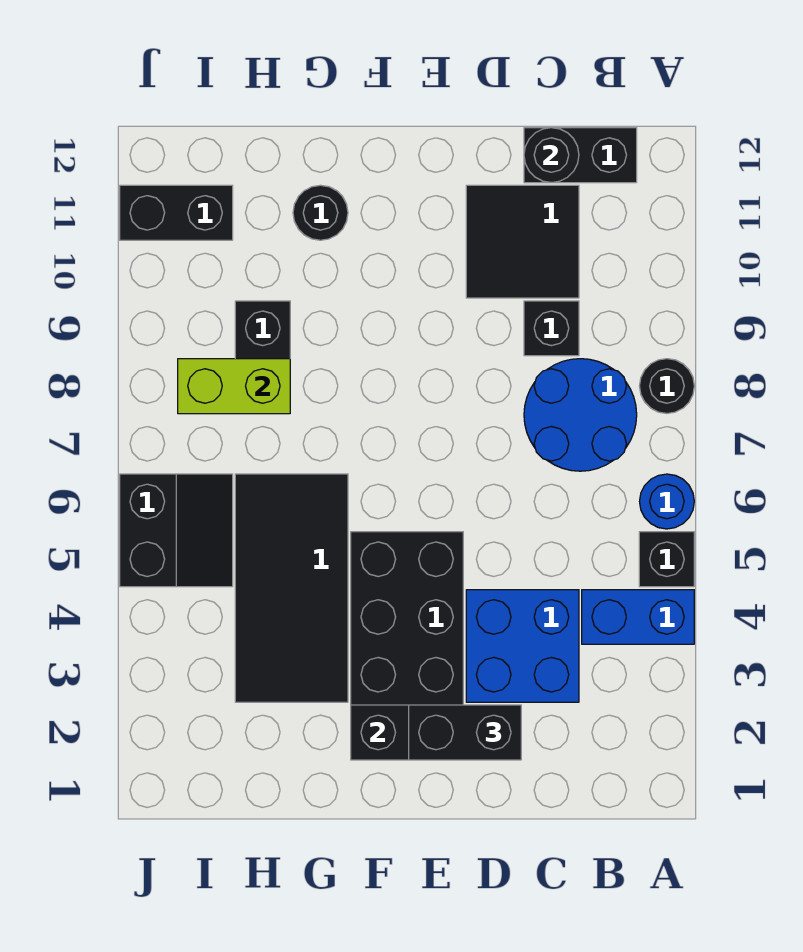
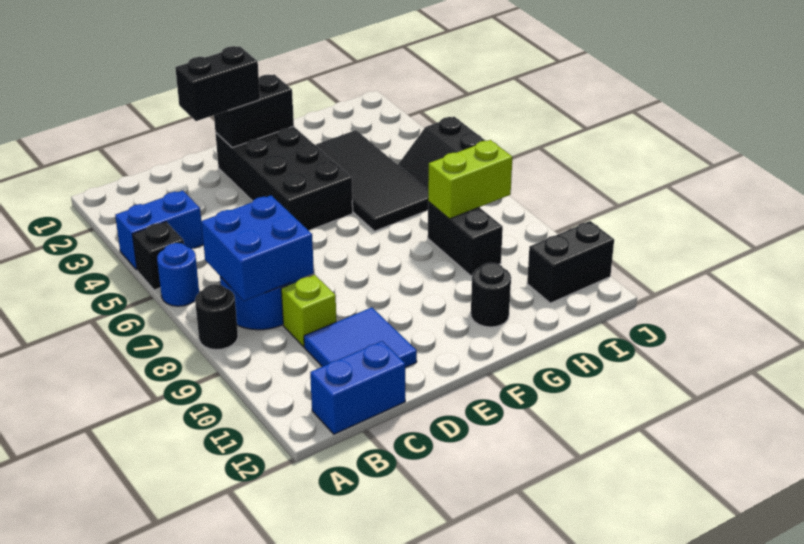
black 1x2 brick [524,128,637,183] -> blue 1x2 brick [310,341,405,434]
blue 2x2 brick [466,590,579,702] -> blue 2x2 brick moved to [201,196,314,301]
black 1x1 brick [524,301,579,356] -> lime 1x1 brick [281,275,336,347]
black 2x2 tile [466,185,579,298] -> blue 2x2 tile [304,307,417,368]
black 1x1 round brick [524,128,579,183] -> none

